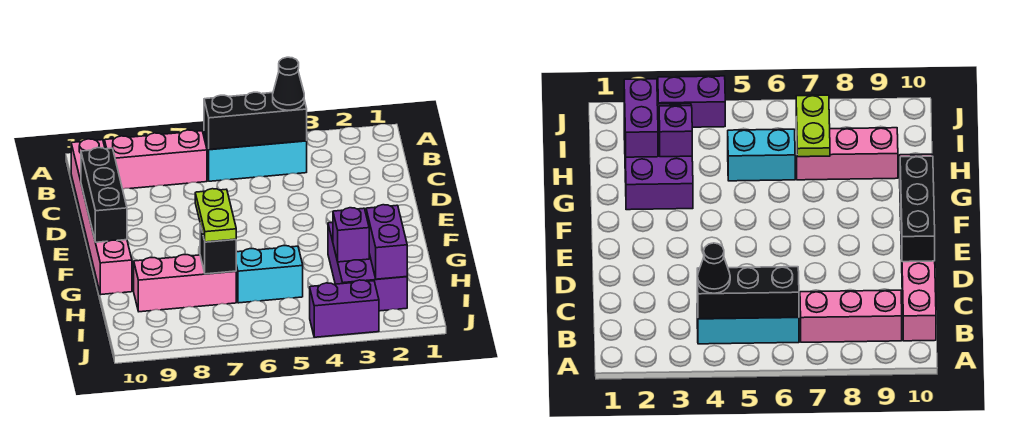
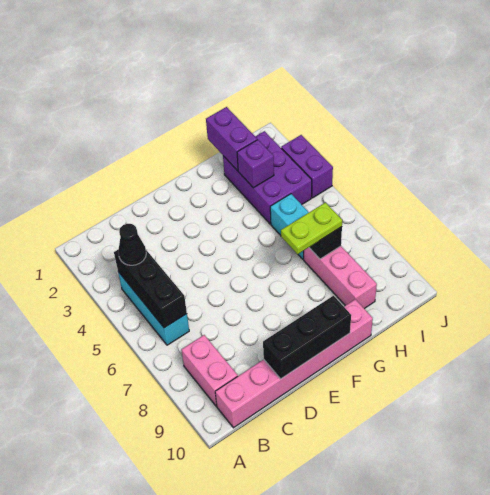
pink 1x3 brick [104,130,207,189] -> pink 1x2 brick [181,335,238,406]
purple 2x3 brick [328,222,407,311] -> purple 2x3 brick turned to [223,131,312,224]
purple 1x2 brick [366,205,407,279] -> purple 1x2 brick turned to [206,107,257,171]

